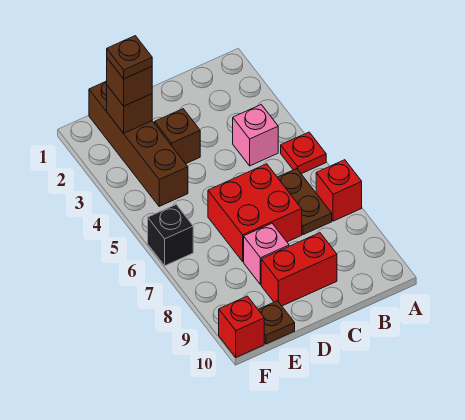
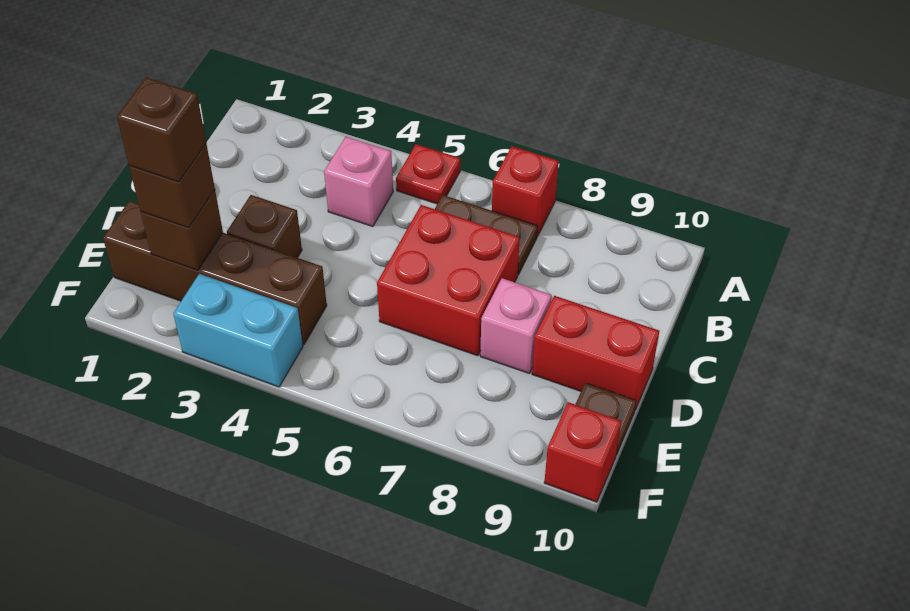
red 1x2 brick [261,233,337,306] -> red 1x2 brick turned to [532,296,659,410]
brown 1x1 plate [107,36,152,79] -> brown 1x1 brick [117,77,206,182]
none -> cyan 1x2 brick [173,274,303,387]
black 1x1 brick [148,205,193,266] -> none

